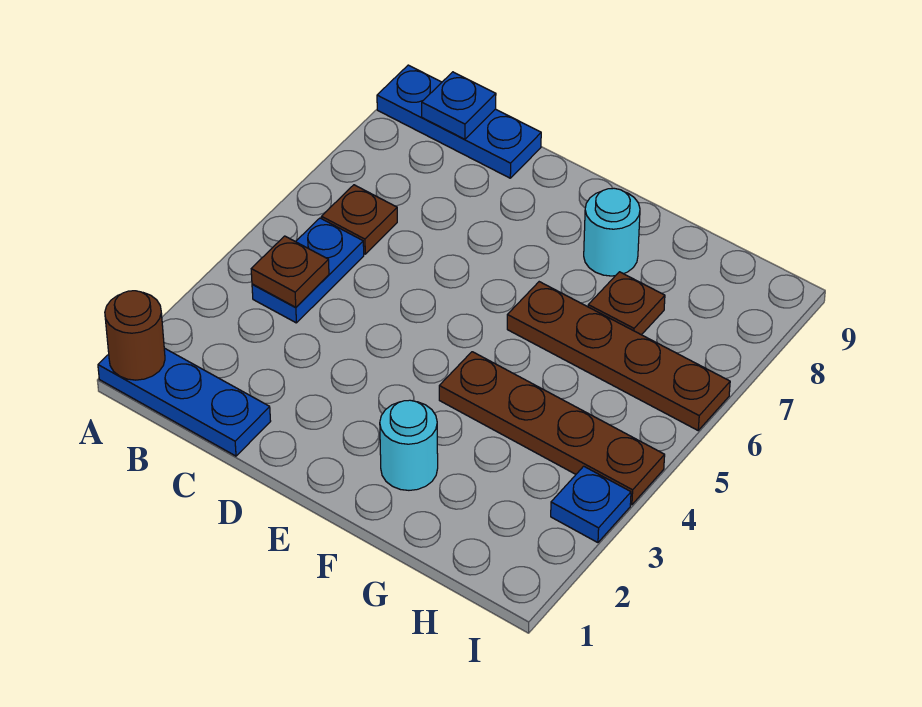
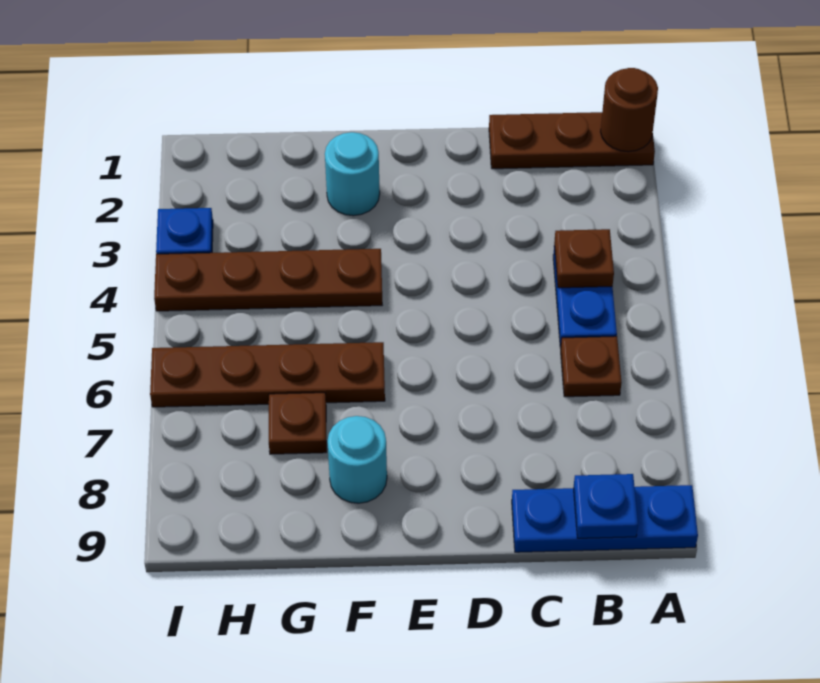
blue 1x3 plate [98,348,271,456] -> brown 1x3 plate [489,112,655,169]

